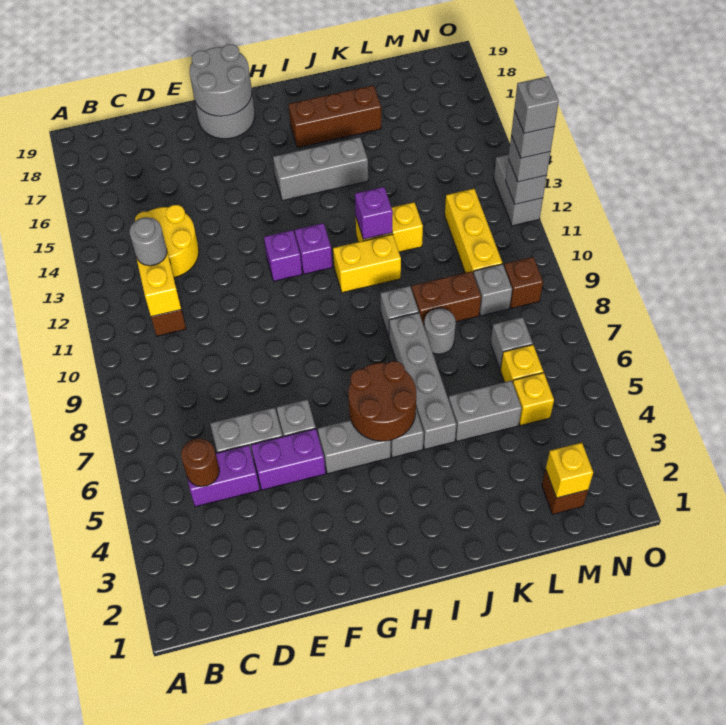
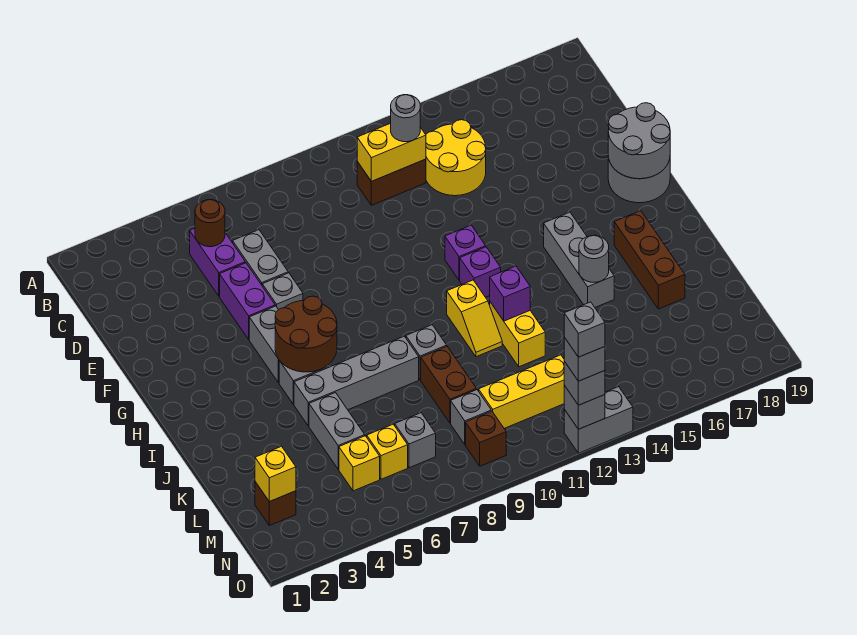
yellow 1x2 brick [333,234,401,293] -> yellow 1x2 slope [447,280,502,357]
grey 1x1 round brick [424,308,456,354] -> grey 1x1 round brick moved to [579,235,609,282]

